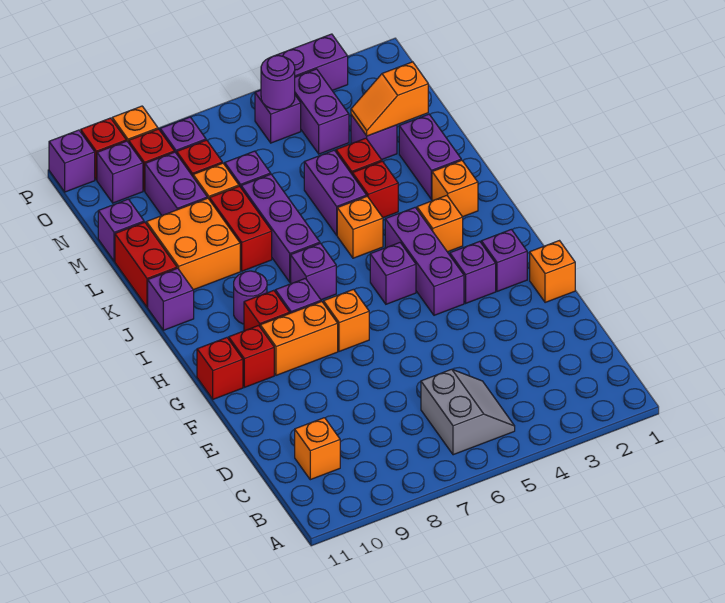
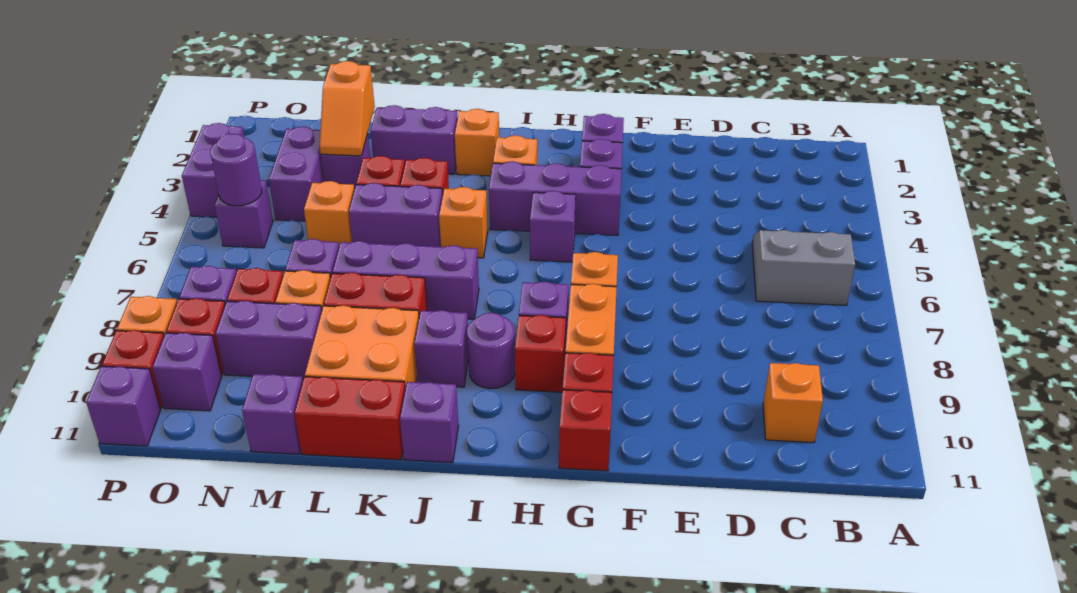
orange 1x1 brick [530,241,575,303] -> orange 1x1 brick moved to [304,181,354,246]
purple 1x1 brick [291,243,336,300] -> purple 1x1 brick moved to [414,310,469,387]
purple 1x2 brick [295,69,349,154] -> purple 1x2 brick turned to [269,126,324,221]

